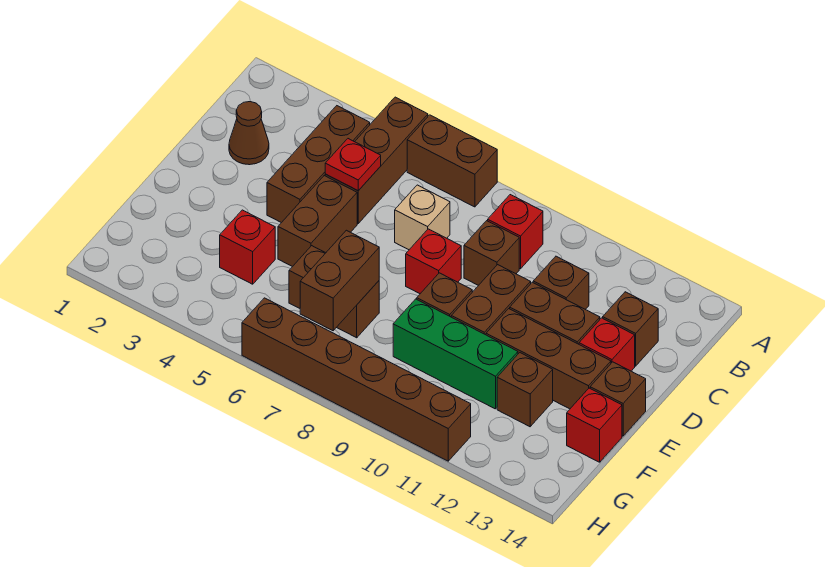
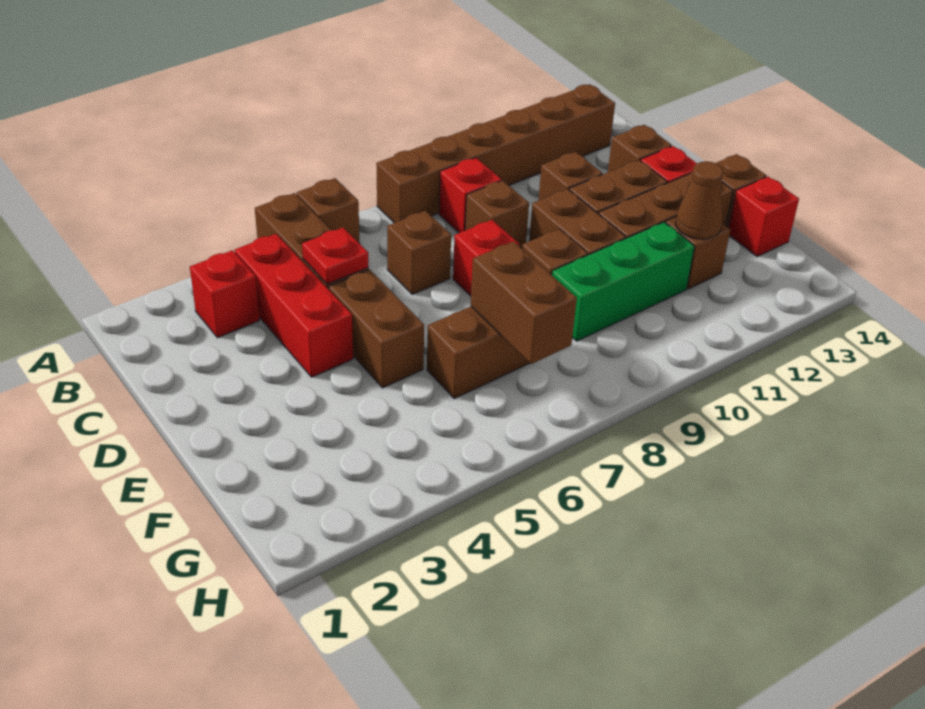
brown 1x2 brick [407,115,497,207] -> brown 1x1 brick [297,178,360,244]
brown 1x3 brick [267,106,370,223] -> red 1x3 brick [235,234,353,377]
brown 1x1 cone [229,102,269,165] -> brown 1x1 cone moved to [676,161,723,239]
tan 1x1 brick [395,185,450,250] -> brown 1x1 brick [387,211,451,295]
red 1x1 brick [220,210,275,284] -> red 1x1 brick moved to [190,250,259,338]
brown 1x6 brick [242,298,471,461] -> brown 1x6 brick moved to [376,84,615,223]

